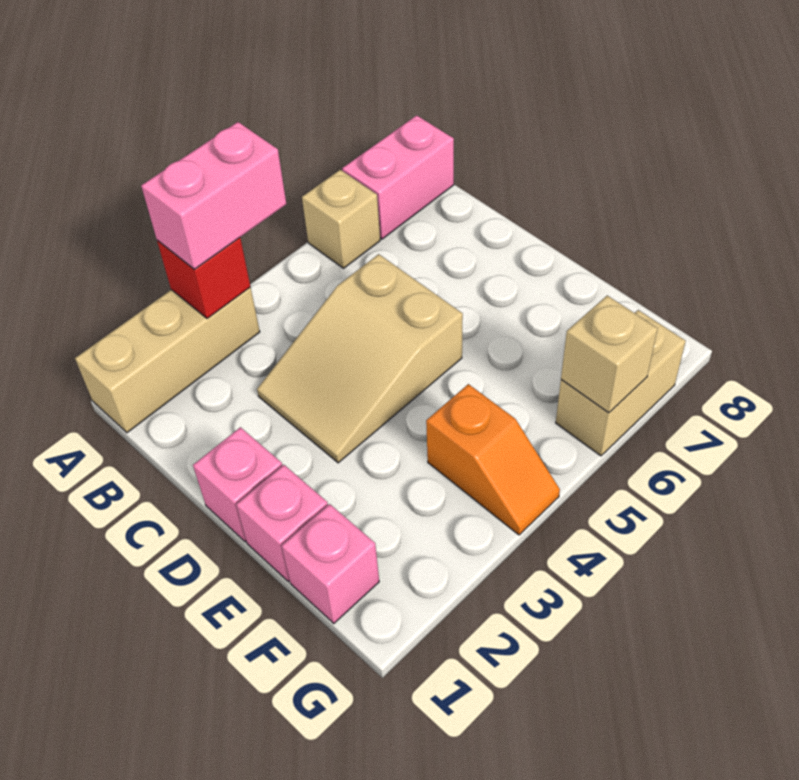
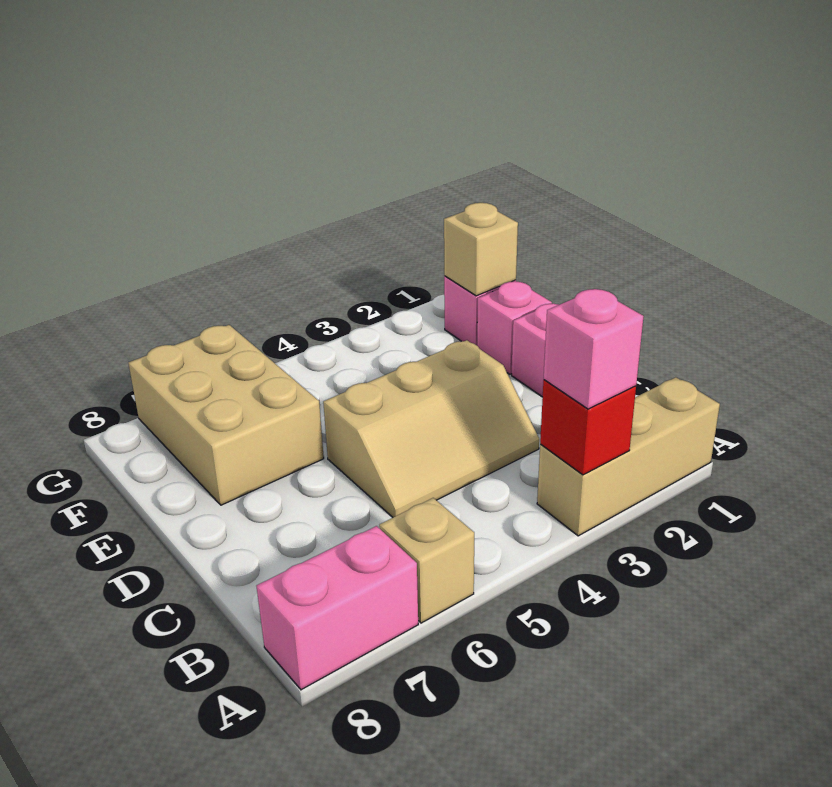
pink 1x2 brick [141,122,286,269] -> pink 1x1 brick [544,289,644,409]
tan 2x3 slope [257,254,463,463] -> tan 2x3 slope turned to [323,340,539,517]
orange 1x2 slope [426,384,560,535] -> none
tan 1x2 brick [556,310,686,456] -> tan 2x3 brick [128,325,324,505]
tan 1x1 brick [561,296,658,413] -> tan 1x1 brick moved to [444,203,518,296]

